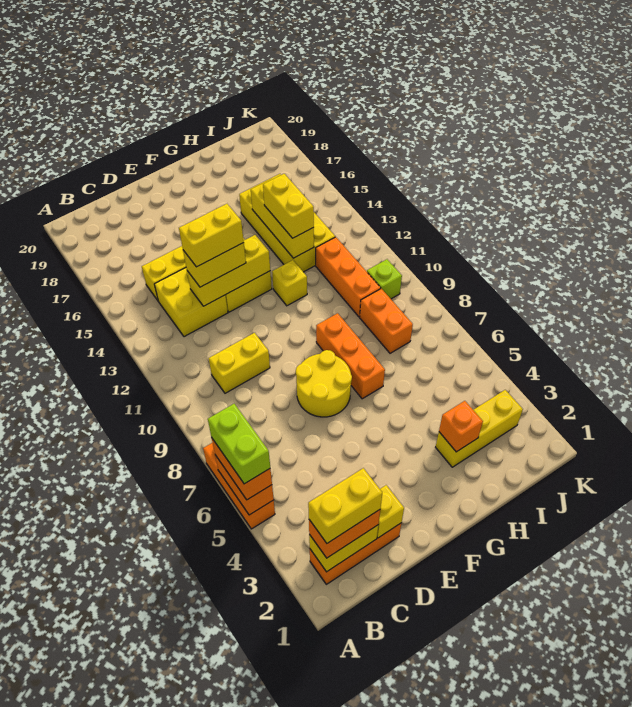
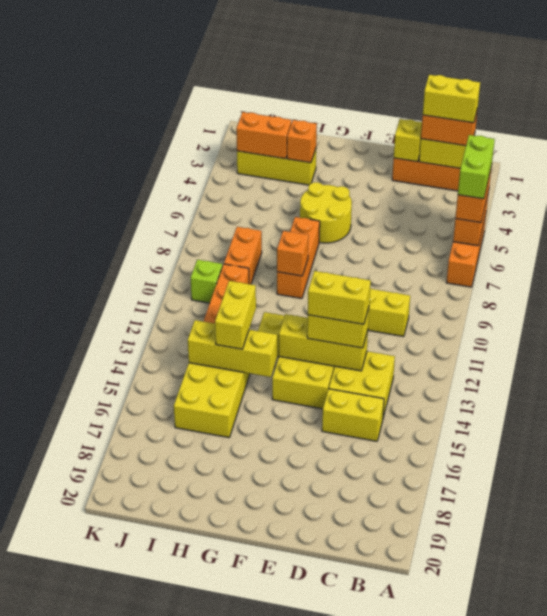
yellow 2x2 round brick [296,350,352,417] -> yellow 2x2 round brick moved to [300,182,352,243]
none -> orange 1x1 brick [277,231,309,276]
yellow 1x3 brick [251,179,314,258] -> yellow 1x3 brick turned to [188,320,277,377]
none -> orange 1x2 brick [236,112,292,159]

